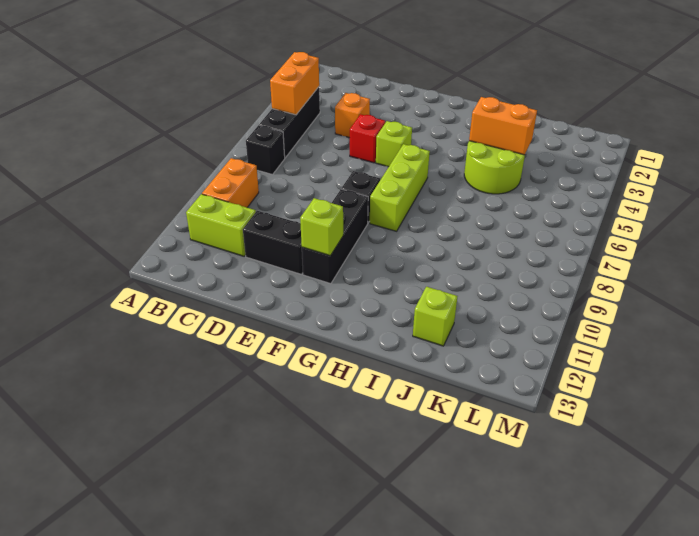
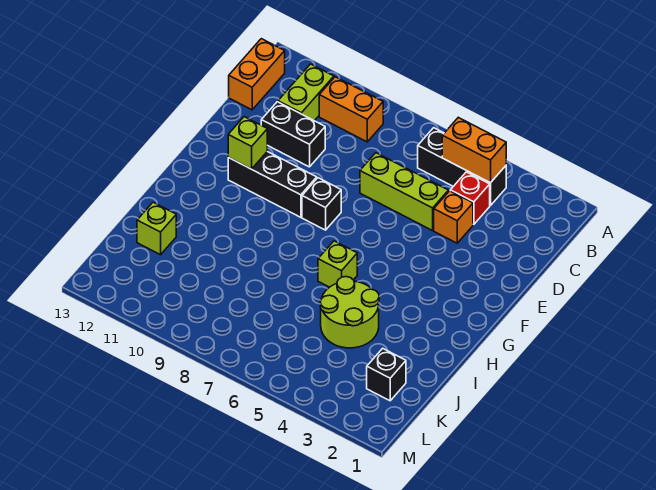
black 1x1 brick [246,125,285,175] -> black 1x1 brick moved to [367,348,406,401]
black 1x2 brick [243,211,303,274] -> black 1x2 brick turned to [261,102,325,167]
red 1x1 brick [350,114,385,163] -> red 1x1 brick moved to [450,172,490,224]
lime 1x1 brick [376,121,412,167] -> lime 1x1 brick moved to [318,241,357,287]
lime 1x3 brick [370,144,430,231] -> lime 1x3 brick moved to [360,153,448,231]
orange 1x2 brick [469,97,537,155] -> orange 1x2 brick moved to [229,39,285,110]

